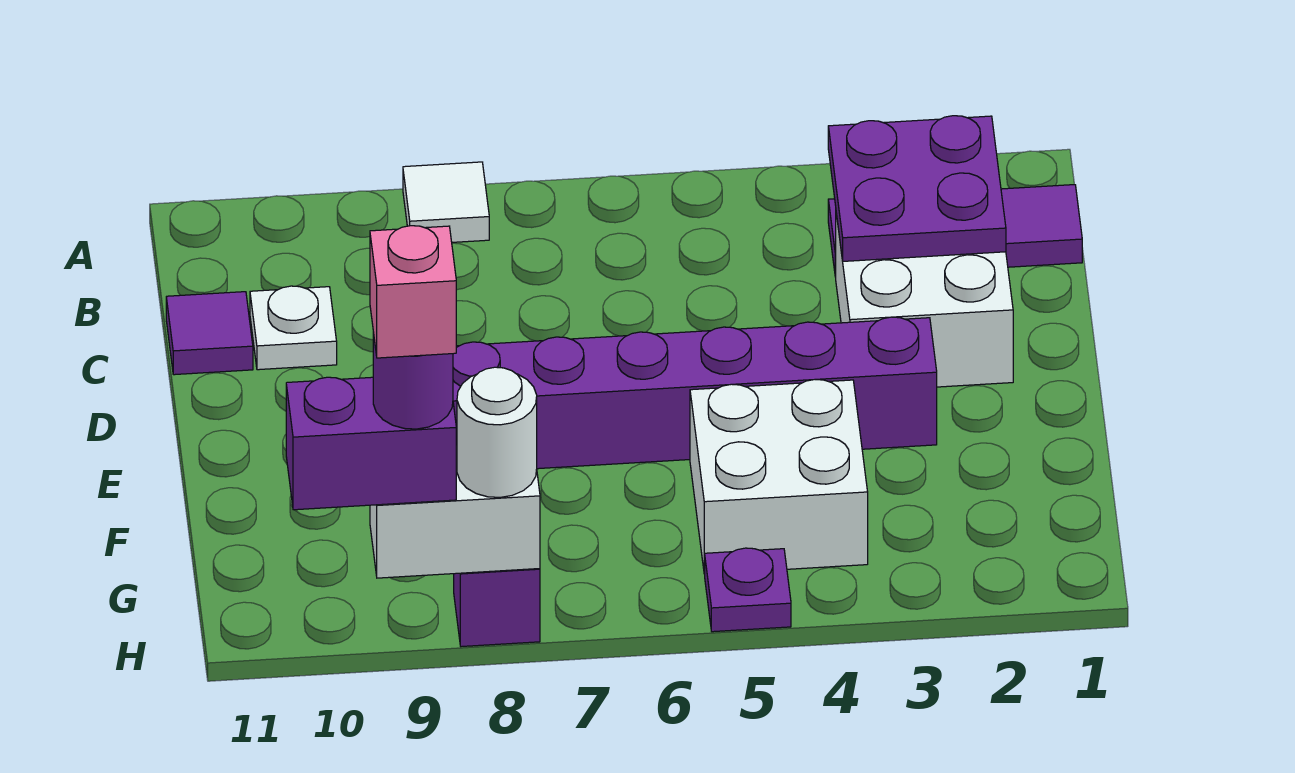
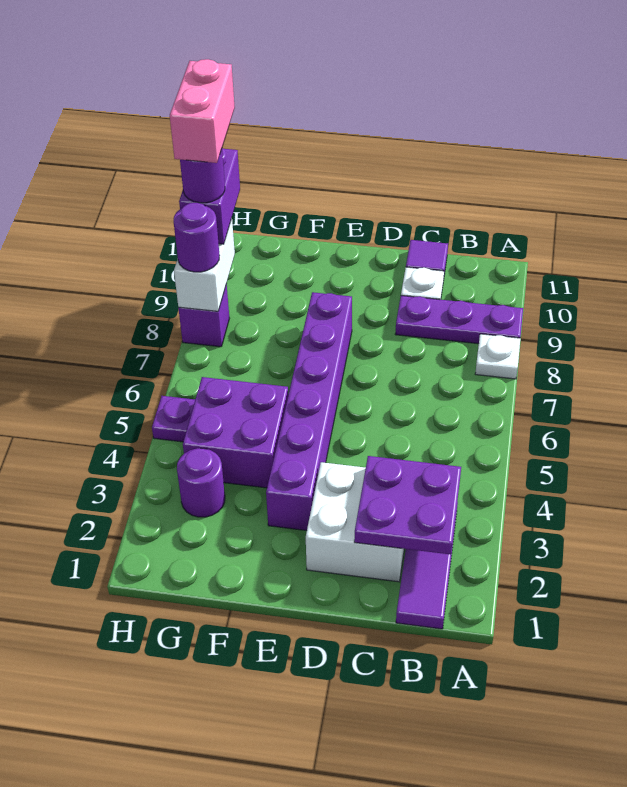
white 1x1 tile [403,162,489,242] -> white 1x1 plate [475,334,520,379]
none -> purple 1x3 plate [396,296,523,344]
white 2x2 brick [690,379,868,574] -> purple 2x2 brick [183,377,288,488]
none -> purple 1x1 round brick [177,448,225,517]
white 1x1 round brick [457,367,537,497] -> purple 1x1 round brick [174,203,220,272]
pink 1x1 brick [370,226,456,358] -> pink 1x2 brick [170,59,235,163]

